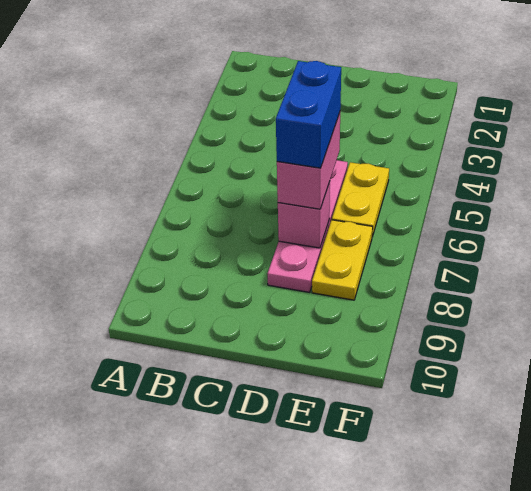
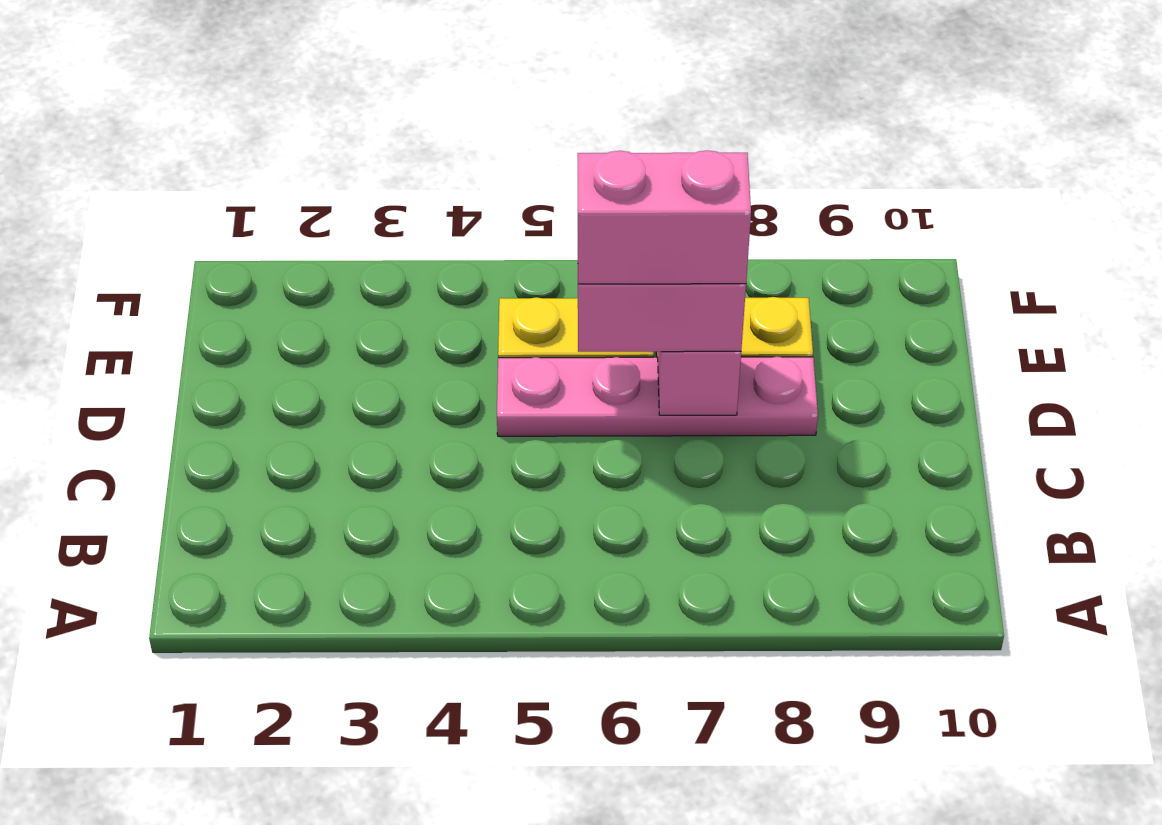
blue 1x2 brick [276,61,341,168] -> pink 1x2 brick [578,150,751,284]

